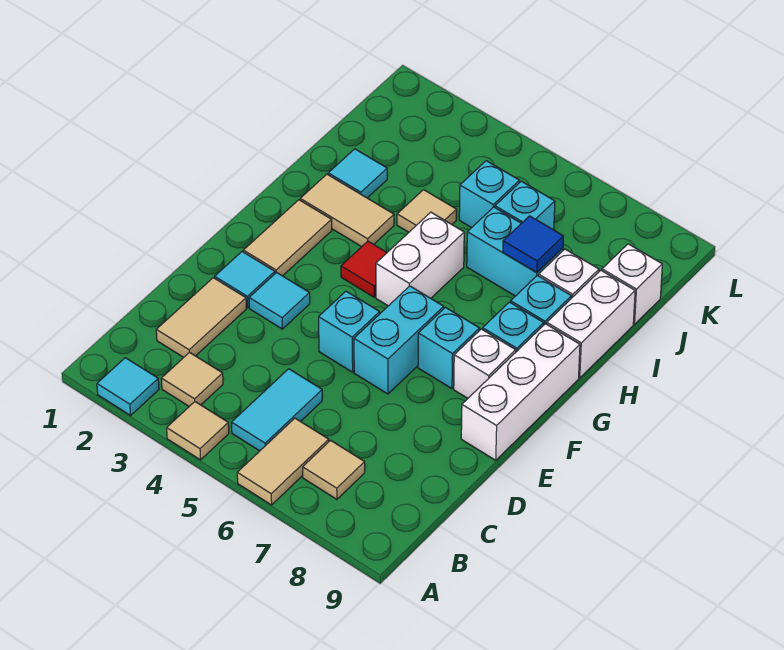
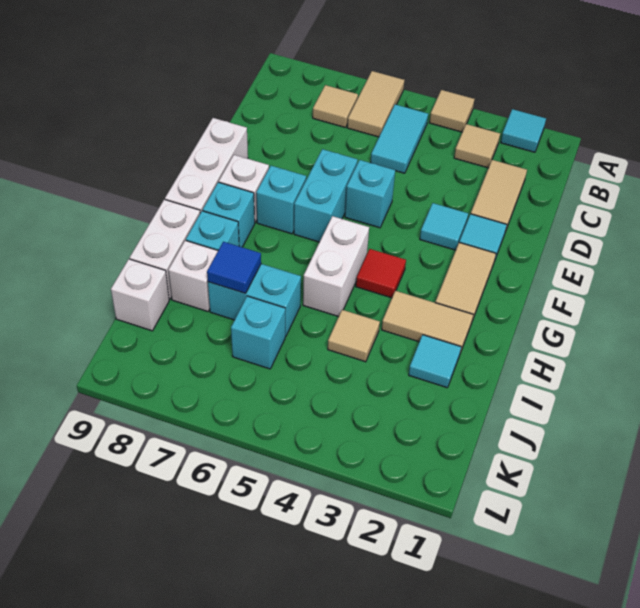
cyan 1x1 brick [459,161,520,228] -> none

